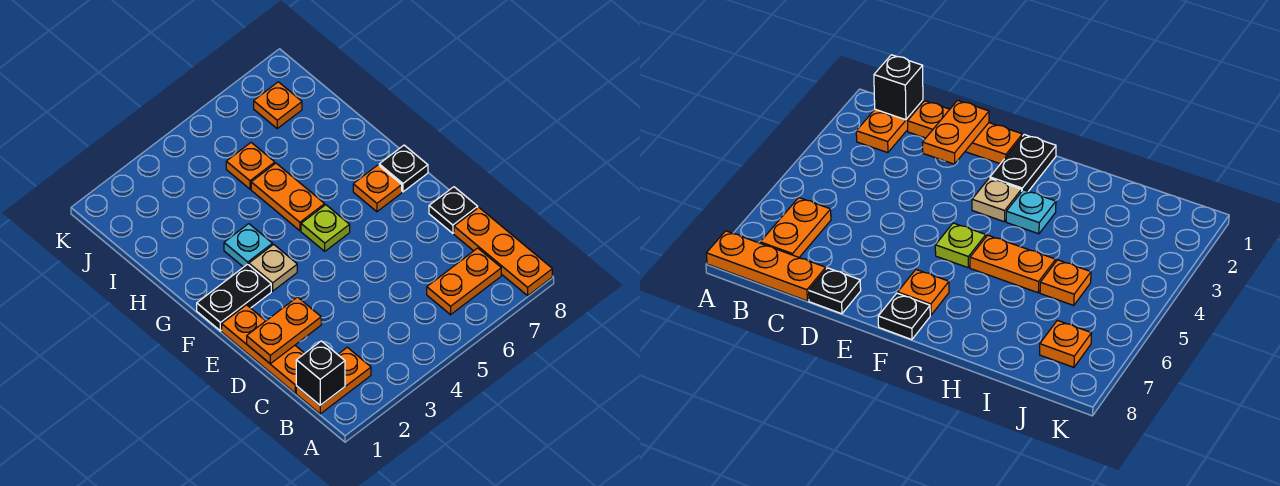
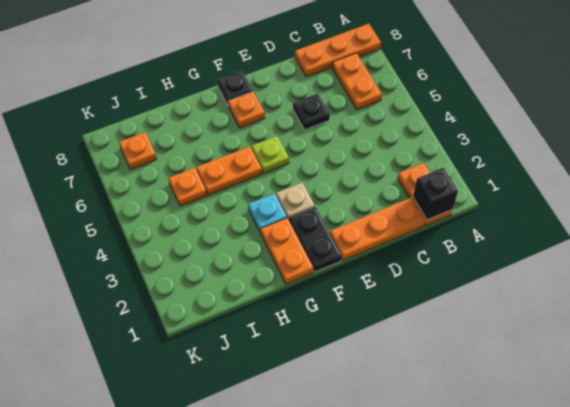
orange 1x2 plate [247,297,321,364] -> orange 1x2 plate moved to [261,218,313,284]
black 1x1 plate [429,187,478,233] -> black 1x1 plate moved to [293,93,330,130]

